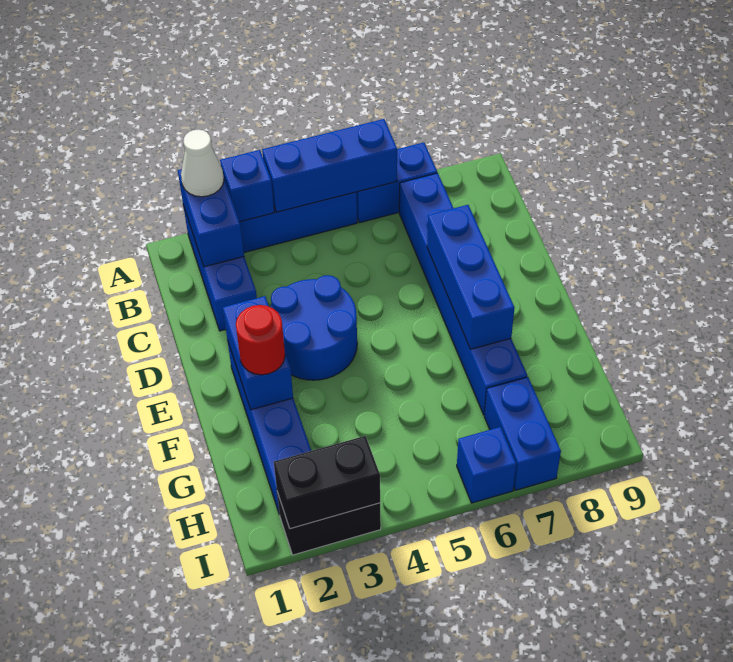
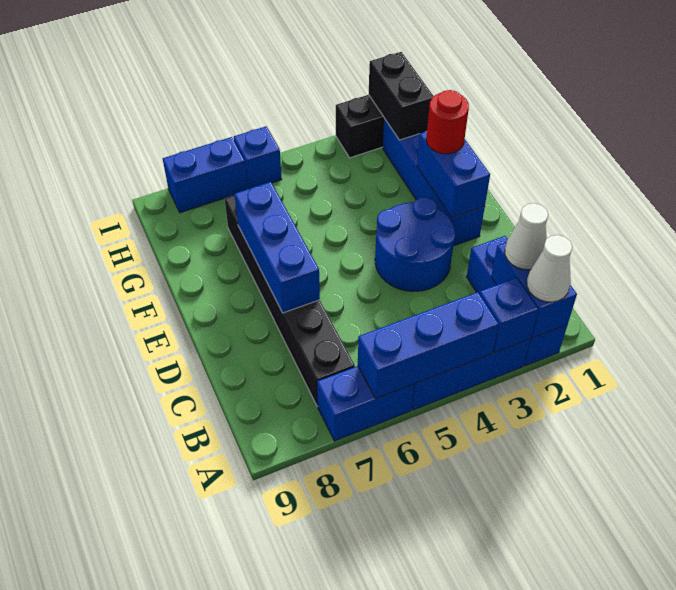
none -> white 1x1 cone [505,203,548,270]
blue 1x6 brick [399,173,527,415] -> black 1x6 brick [224,195,355,406]
blue 1x2 brick [484,377,561,490] -> blue 1x2 brick turned to [163,137,247,213]
black 1x2 brick [274,436,380,529] -> black 1x2 brick turned to [369,52,434,140]

